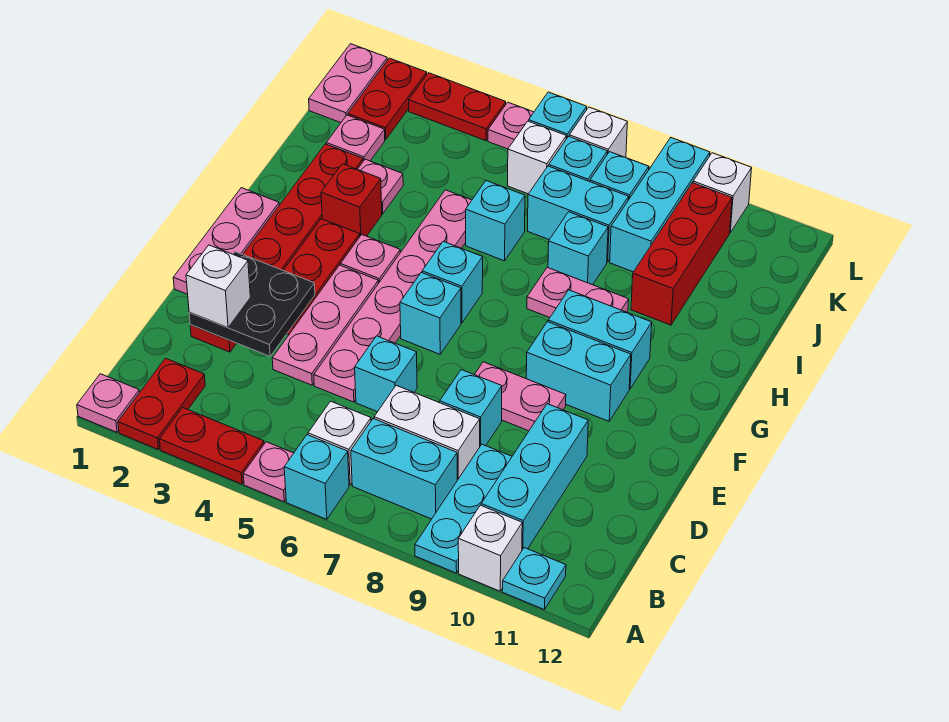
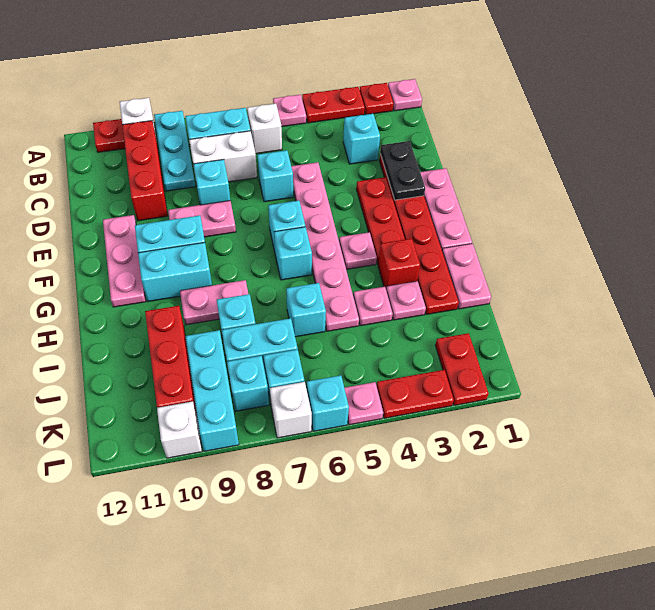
red 1x2 plate [118,358,205,450] -> red 1x1 plate [360,83,394,115]
cyan 1x1 brick [284,435,349,519] -> cyan 1x1 brick moved to [343,114,380,164]
cyan 1x1 plate [502,548,566,610] -> red 1x1 plate [93,119,125,152]
cyan 1x3 brick [481,404,588,550] -> red 1x3 brick [122,121,168,221]
black 2x2 plate [189,252,315,356] -> black 1x2 plate [380,141,425,200]
white 1x1 brick [186,245,250,328] -> none
pink 1x3 plate [272,265,378,385] -> pink 1x3 plate moved to [103,215,146,307]
pink 1x1 plate [326,115,385,161] -> pink 1x1 plate moved to [353,287,393,326]
pink 1x2 plate [309,44,387,123] -> pink 1x2 plate moved to [442,244,491,309]
white 1x1 brick [508,121,566,194] -> none

